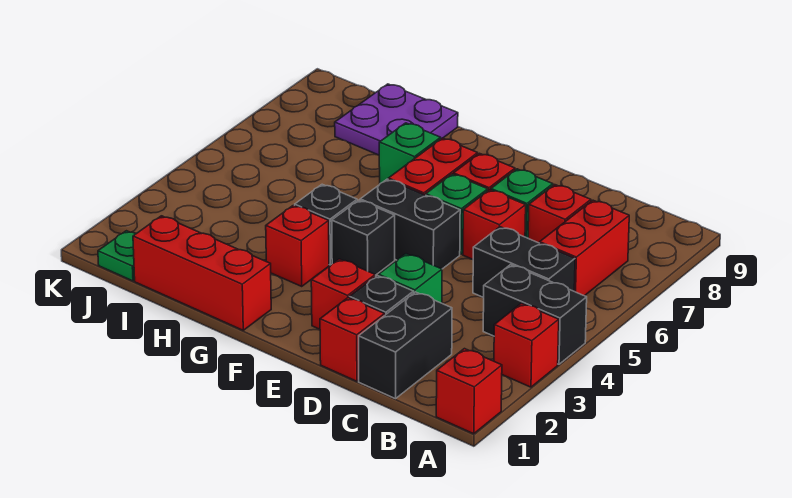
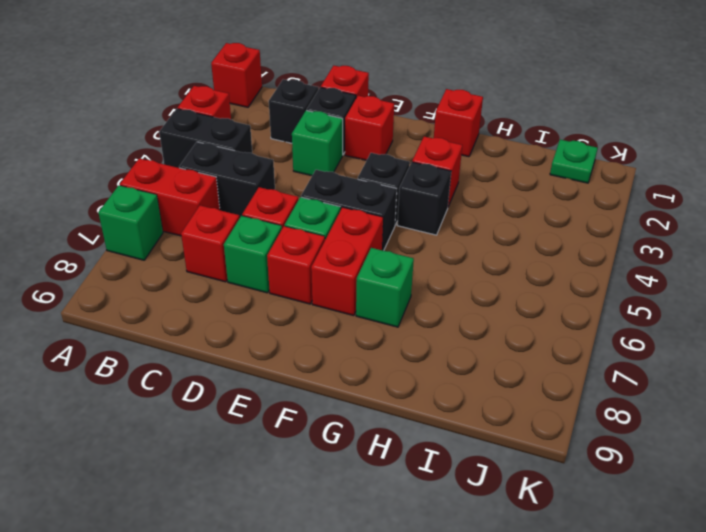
none -> green 1x1 brick [98,185,163,260]
red 1x2 brick [540,200,629,296] -> red 1x2 brick turned to [120,158,220,236]
black 1x2 brick [359,292,452,399] -> black 1x1 brick [269,79,318,143]
red 1x3 brick [133,216,271,330] -> red 1x1 brick [434,89,483,157]
purple 2x2 plate [335,84,458,155] -> none

